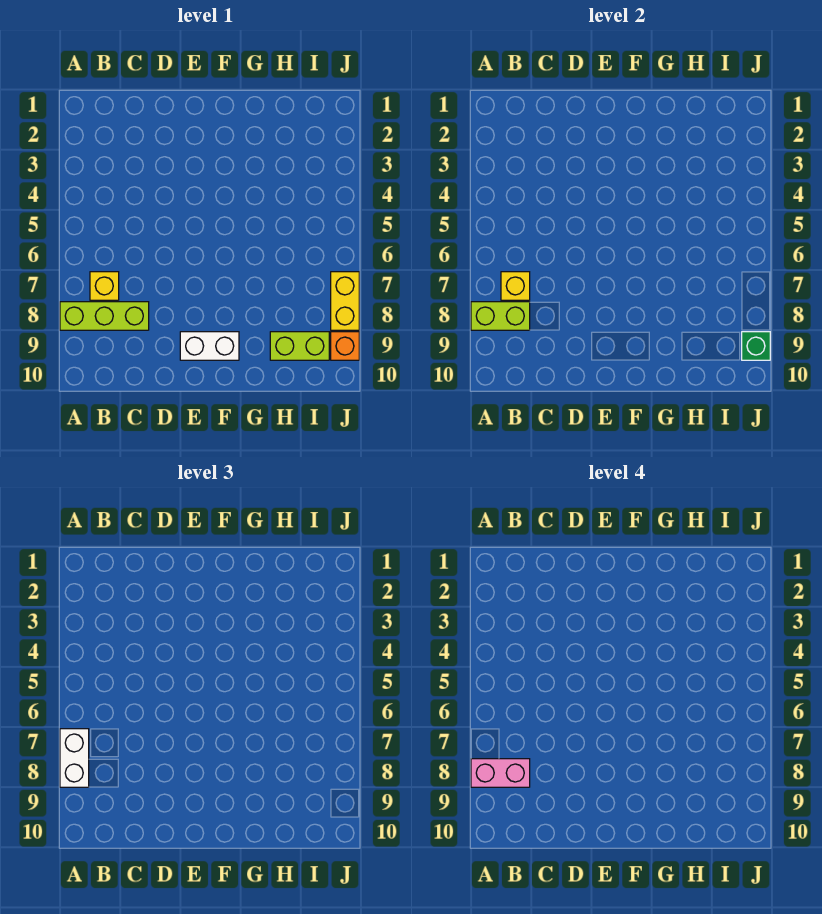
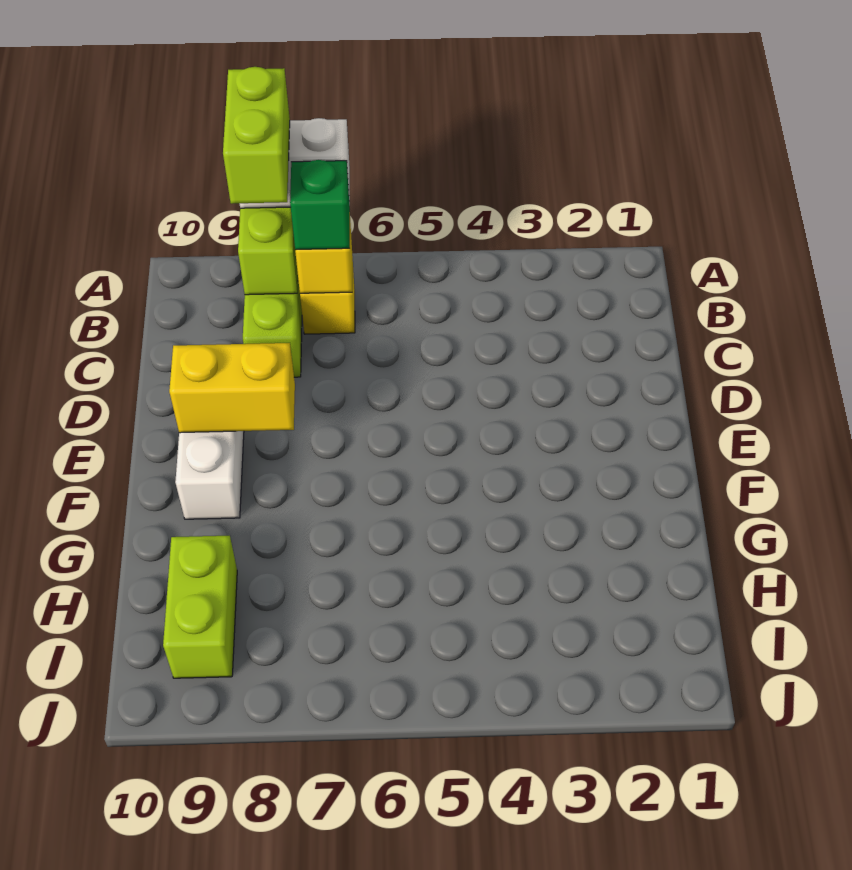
pink 1x2 brick [471,759,530,787] -> lime 1x2 brick [223,67,290,204]
yellow 1x2 brick [331,272,359,330] -> yellow 1x2 brick moved to [169,343,295,433]
orange 1x1 brick [331,332,359,360] -> none
green 1x1 brick [742,332,770,360] -> green 1x1 brick moved to [290,160,350,250]

